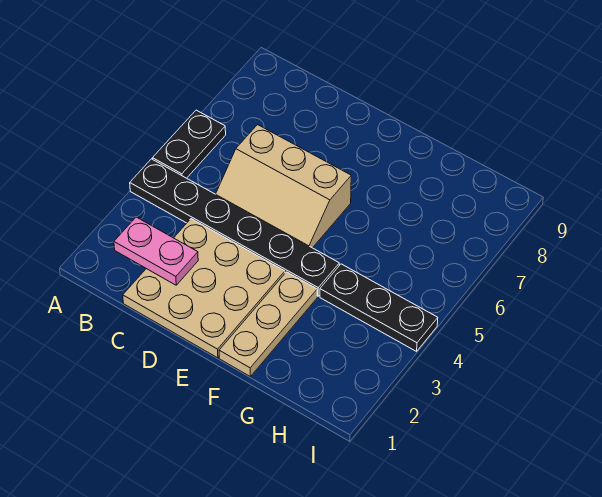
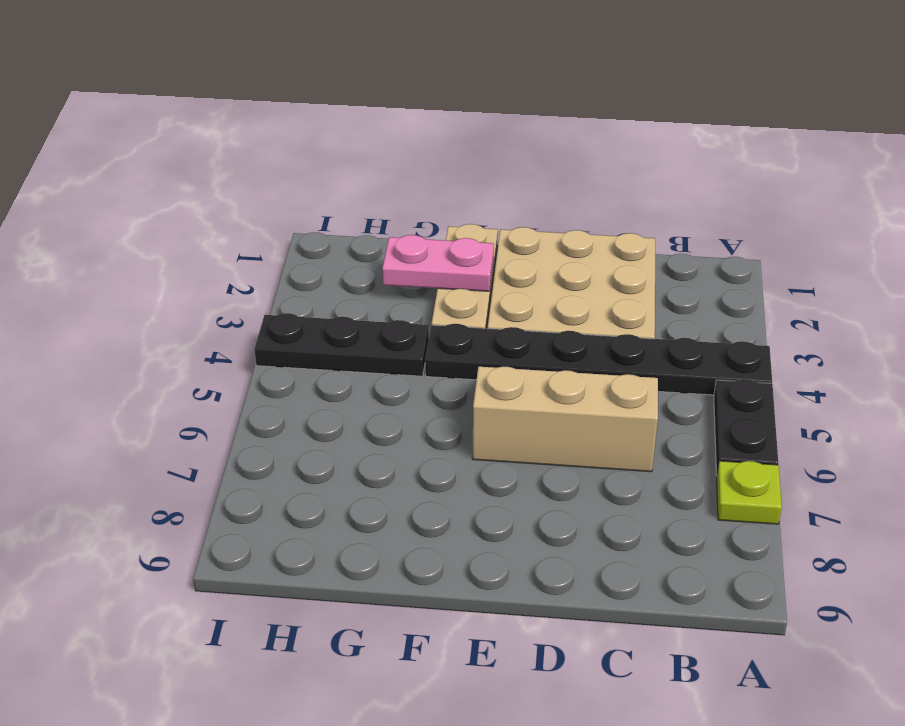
none -> lime 1x1 plate [717,461,782,524]
pink 1x2 plate [114,217,198,285] -> pink 1x2 plate moved to [382,235,494,291]

